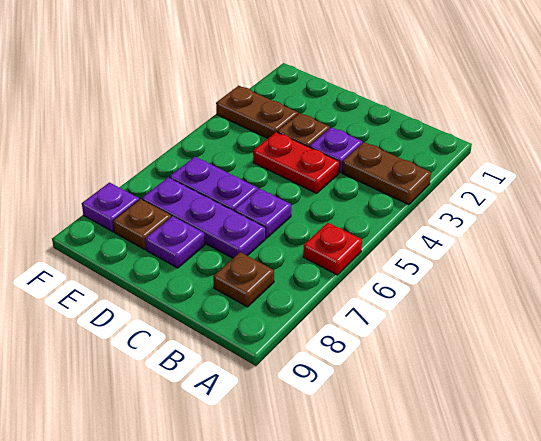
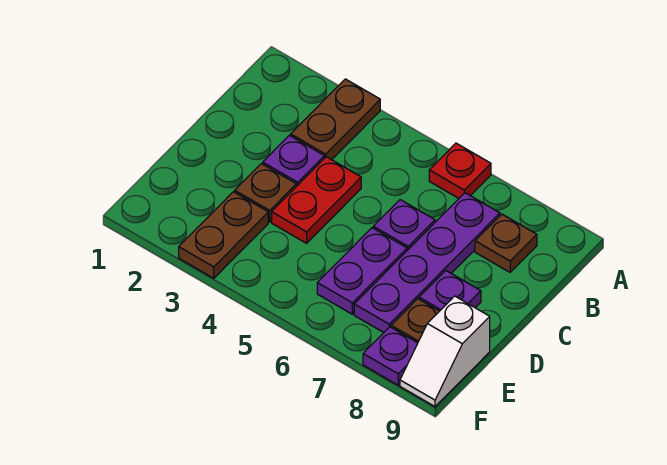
purple 1x3 plate [142,177,266,258] -> purple 1x4 plate [354,193,500,333]
none -> white 1x2 slope [400,296,490,407]

